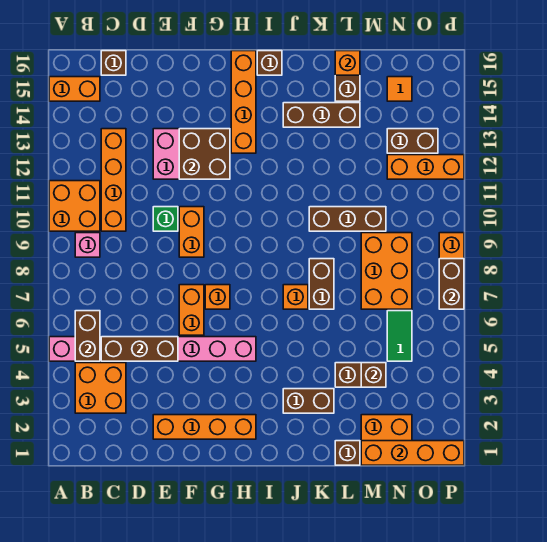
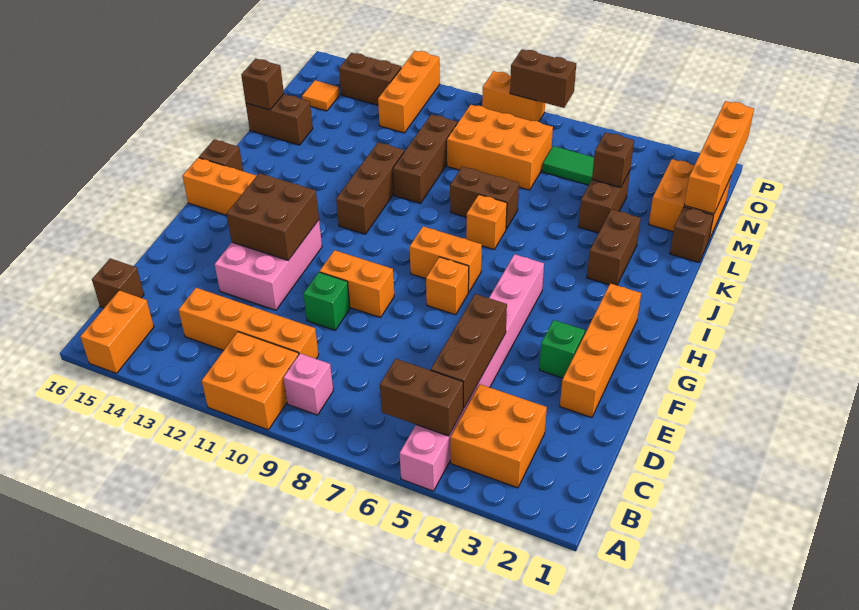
none -> green 1x1 brick [539,320,585,378]
orange 1x2 brick [179,285,204,335] -> orange 1x2 brick moved to [410,226,482,292]
brown 1x3 brick [283,103,360,127] -> brown 1x3 brick moved to [336,142,404,234]
orange 1x1 brick [335,51,360,75] -> brown 1x1 brick [241,59,284,110]
brown 1x2 brick [387,129,438,153] -> brown 1x2 brick turned to [339,53,401,105]

